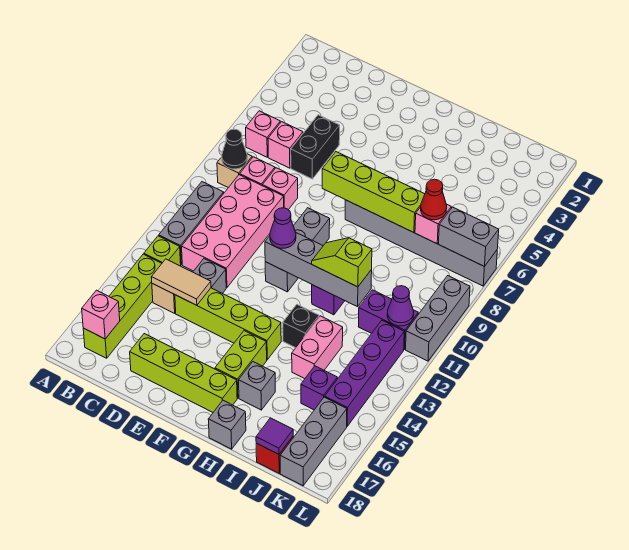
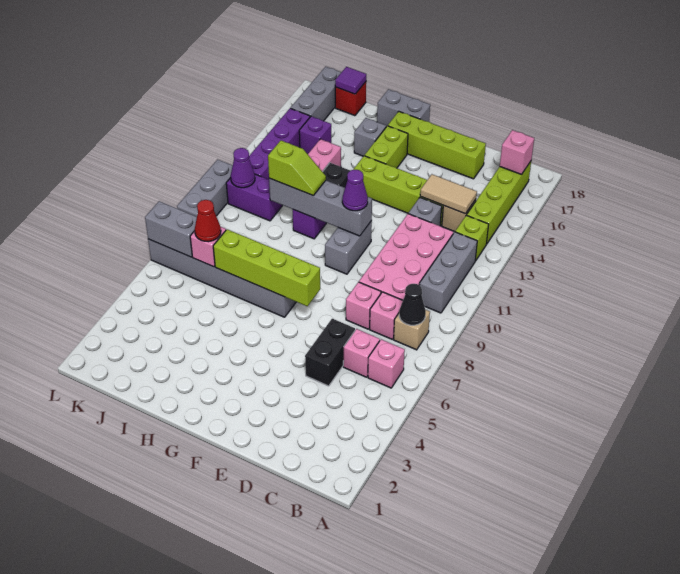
grey 1x3 brick [265,208,330,292] -> grey 1x2 brick [325,221,372,274]
grey 1x1 brick [208,400,246,449] -> grey 1x2 brick [377,89,430,127]

